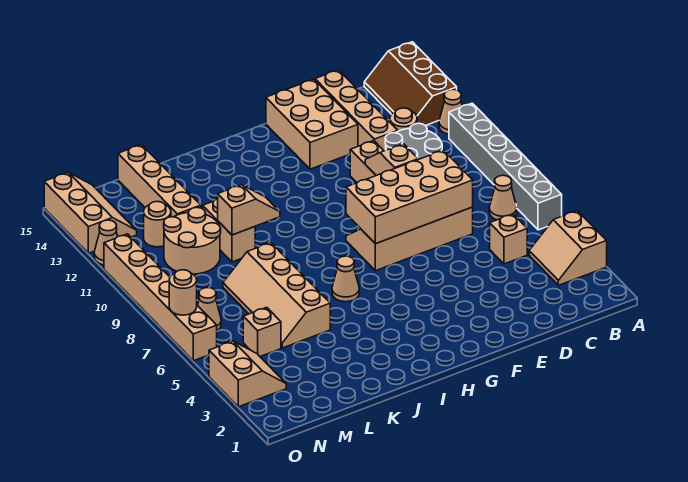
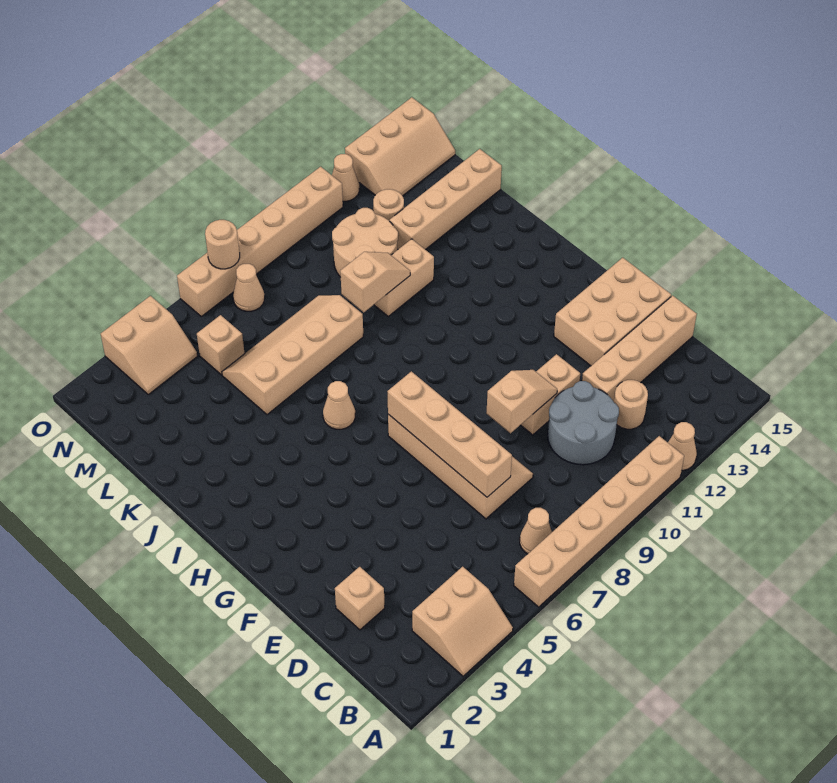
tan 2x2 slope [529,211,607,285] -> tan 2x2 slope turned to [412,567,513,676]
grey 1x6 brick [449,103,562,230] -> tan 1x6 brick [514,436,684,607]
brown 2x3 slope [364,42,457,126] -> none
tan 1x1 brick [490,214,527,264] -> tan 1x1 brick moved to [335,567,385,630]
tan 2x4 brick [346,150,473,244] -> tan 1x4 brick [387,371,512,497]
tan 1x2 slope [218,185,280,235] -> tan 1x2 slope turned to [340,252,410,312]

